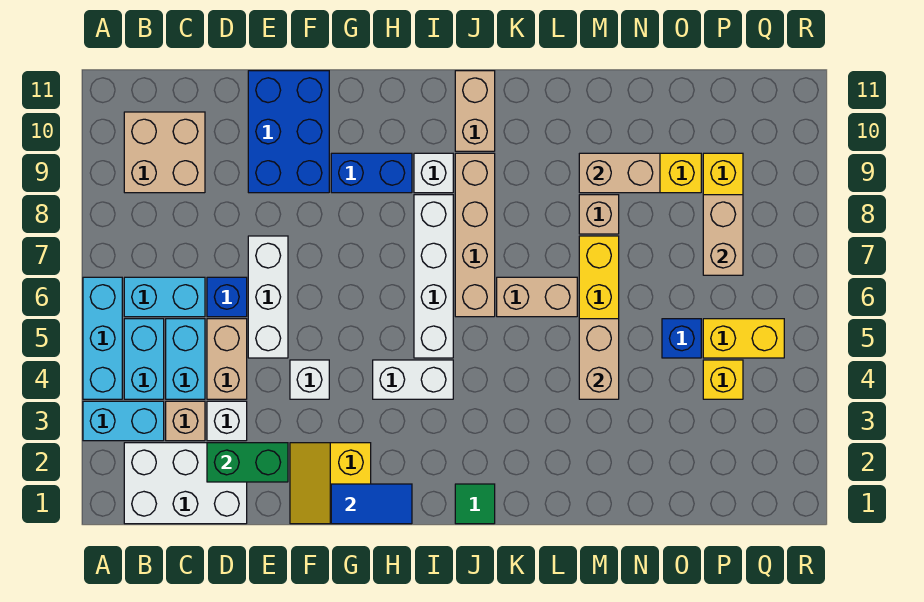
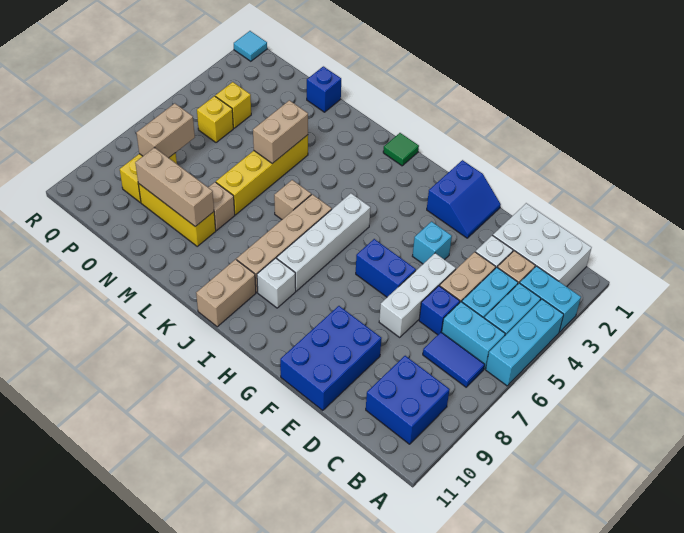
tan 2x2 brick [124,112,205,193] -> blue 2x2 brick [366,356,450,444]
green 1x2 brick [207,443,288,482] -> none
yellow 2x2 slope [290,443,371,524] -> blue 2x2 slope [427,160,501,238]
white 1x1 brick [290,360,329,399] -> cyan 1x1 brick [413,222,452,264]
blue 1x2 tile [331,484,412,524] -> blue 1x2 tile moved to [423,332,485,387]
blue 1x2 brick [331,153,412,193] -> blue 1x2 brick moved to [356,239,416,297]
white 1x2 brick [373,360,453,399] -> none
tan 1x2 brick [497,277,577,317] -> tan 1x1 brick [274,180,311,219]
tan 1x2 brick [579,153,660,193] -> tan 1x3 brick [135,147,214,227]
blue 1x1 brick [662,319,701,358] -> blue 1x1 brick moved to [307,66,341,112]
yellow 1x2 brick [703,319,784,358] -> yellow 1x1 brick [197,96,233,143]
none -> cyan 1x1 tile [234,31,267,61]

